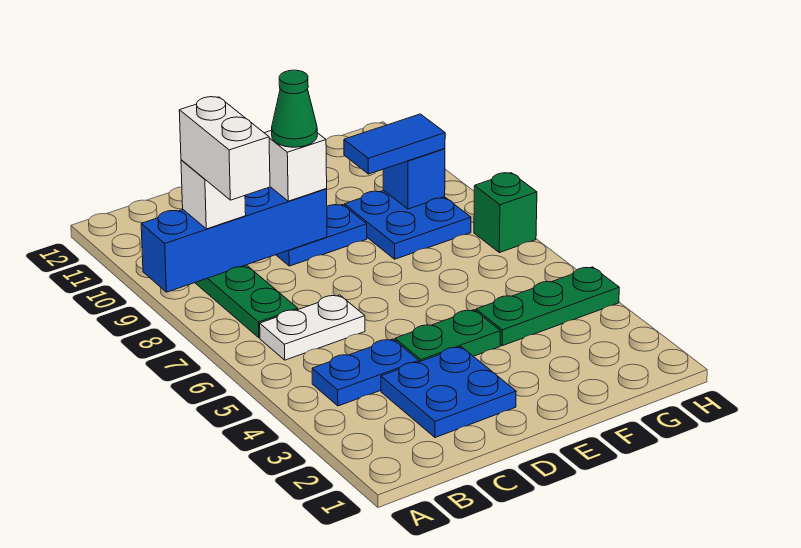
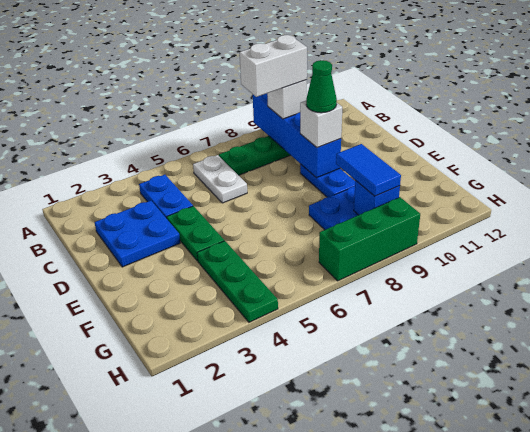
green 1x1 brick [474,173,537,253] -> green 1x3 brick [319,197,420,281]

